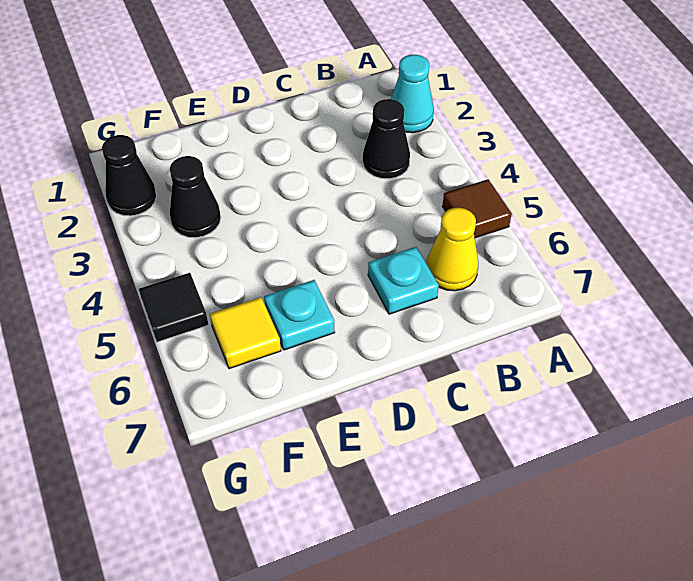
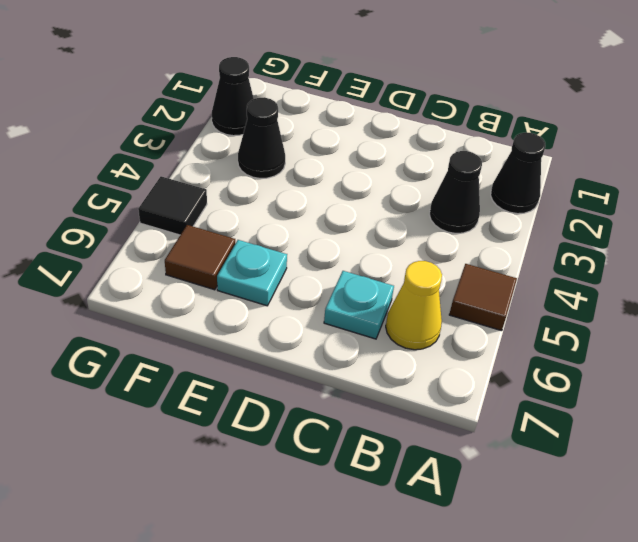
cyan 1x1 cone [391,55,434,133] -> black 1x1 cone [491,133,545,214]
yellow 1x1 tile [210,297,281,369] -> brown 1x1 tile [165,225,235,290]

